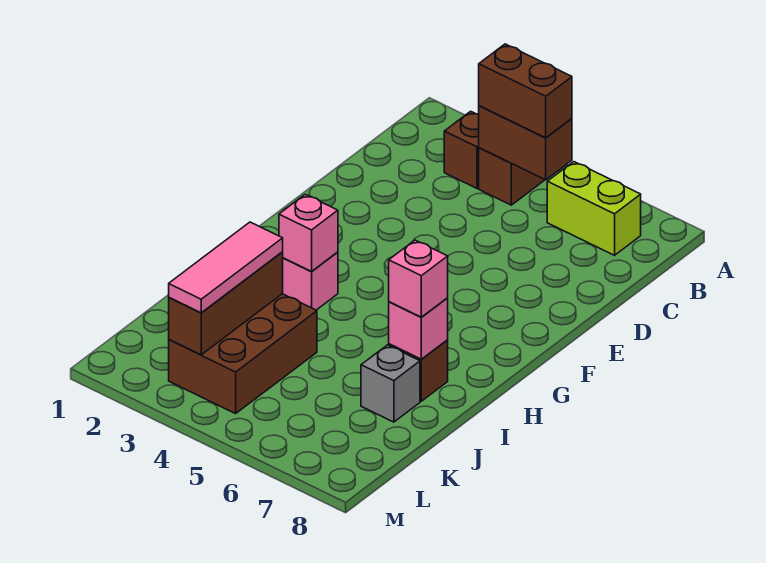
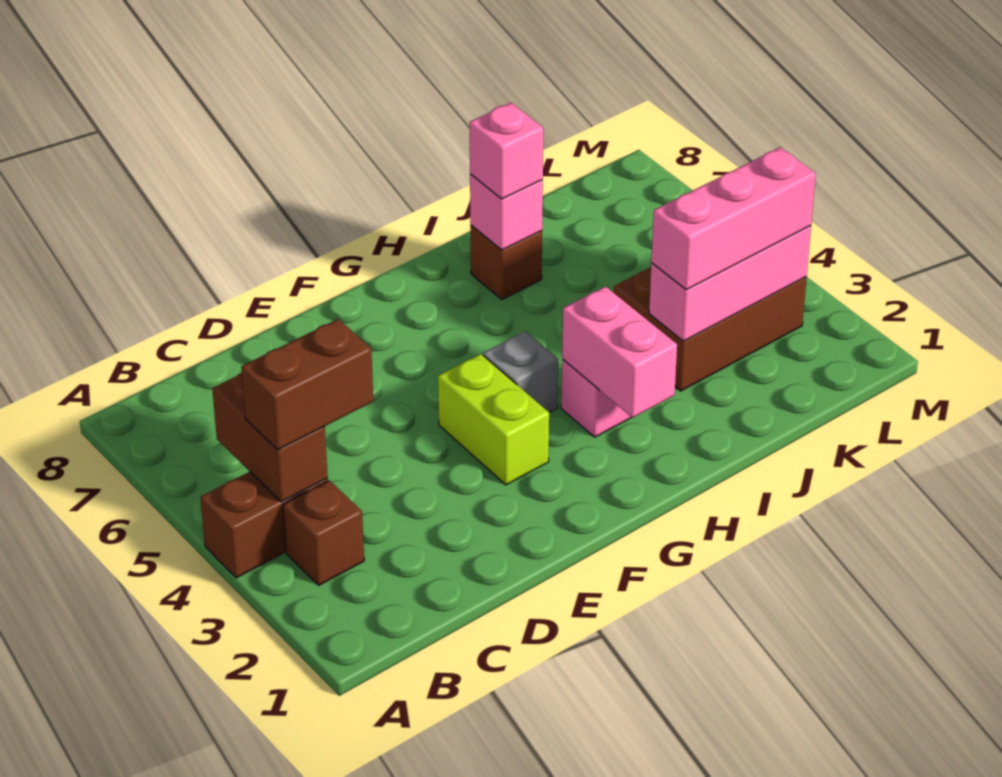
brown 1x2 brick [479,44,572,138] -> brown 1x2 brick turned to [241,319,373,450]
lime 1x2 brick [547,162,641,255] -> lime 1x2 brick moved to [438,354,549,485]
pink 1x1 brick [279,194,338,271] -> pink 1x2 brick [562,287,677,418]
brown 1x3 brick [169,252,283,355] -> pink 1x3 brick [649,226,811,341]
pink 1x3 tile [169,222,283,313] -> pink 1x3 brick [651,147,816,290]
grey 1x1 brick [361,345,420,422] -> grey 1x1 brick moved to [483,331,558,413]

